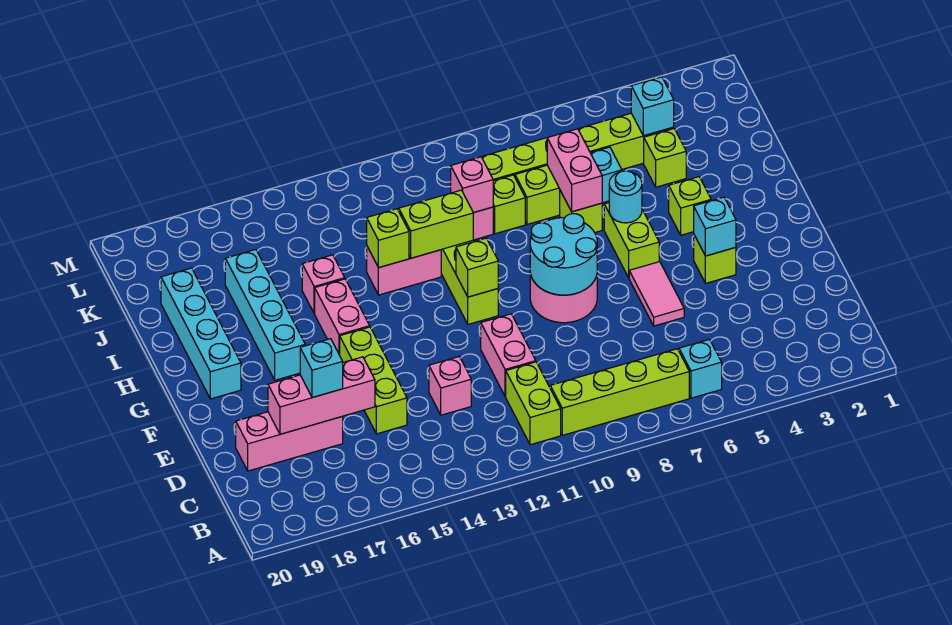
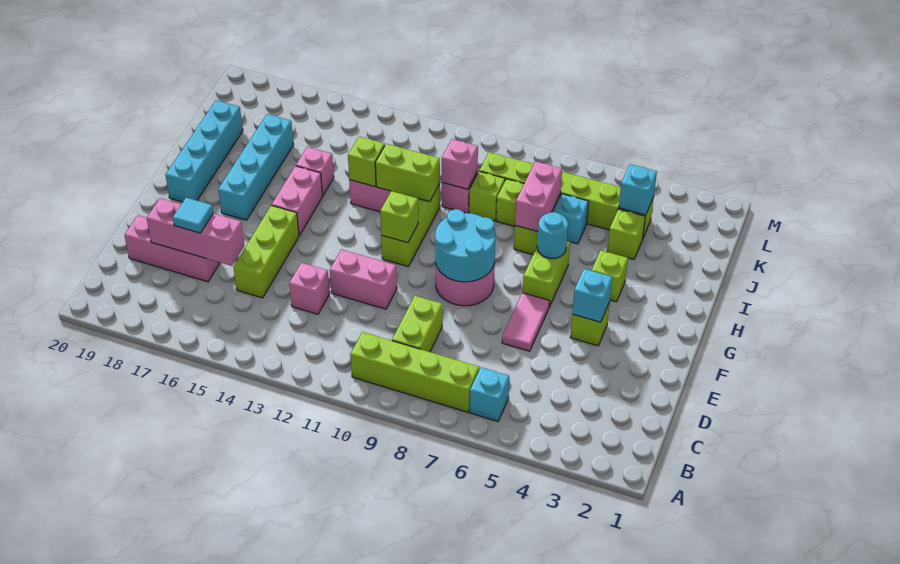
lime 1x2 brick [506,362,561,445] -> lime 1x2 brick moved to [392,296,442,352]
pink 1x2 brick [481,314,536,397] -> pink 1x2 brick turned to [330,250,397,309]
cyan 1x1 brick [300,339,343,398] -> cyan 1x1 tile [173,198,213,233]

